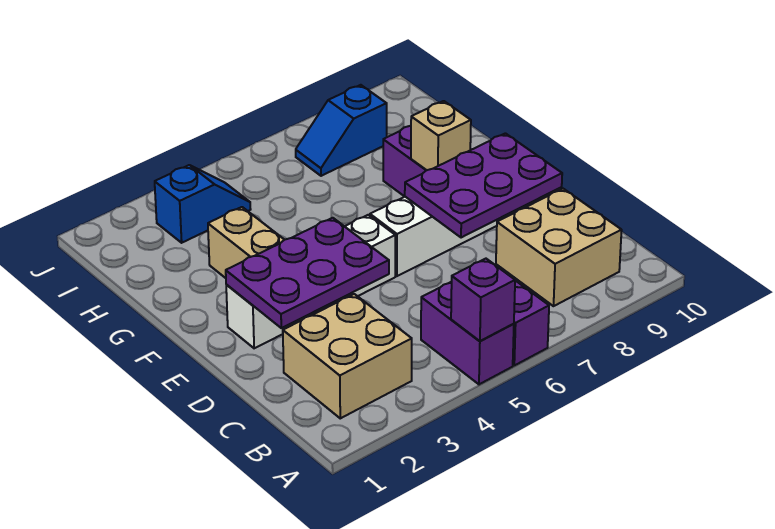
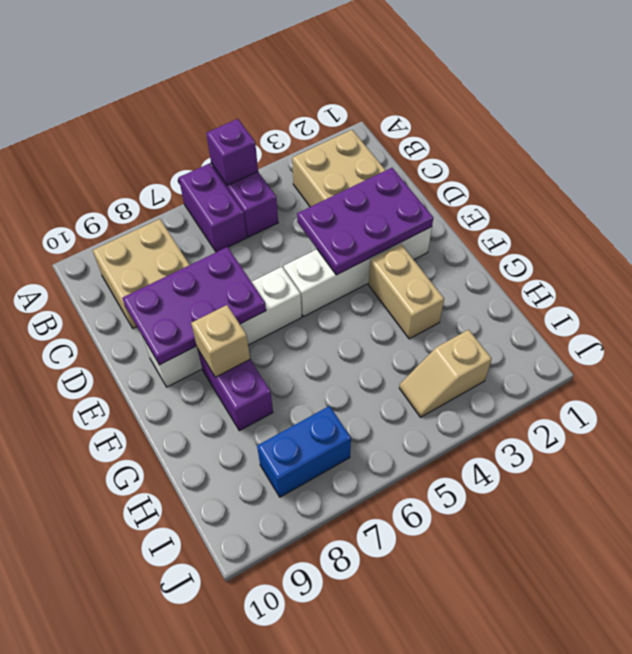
blue 1x2 slope [155,165,251,243] -> tan 1x2 slope [399,330,492,417]
blue 1x2 slope [296,85,387,176] -> blue 1x2 brick [257,406,351,497]

